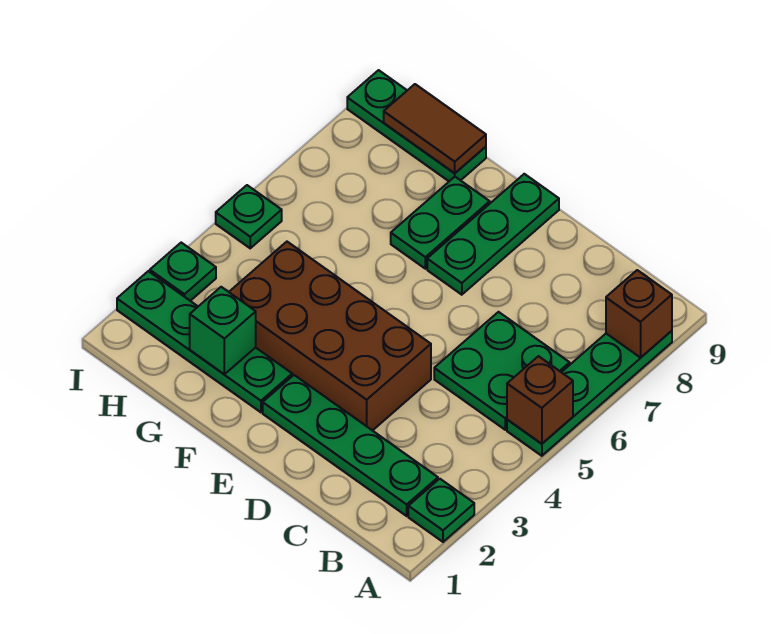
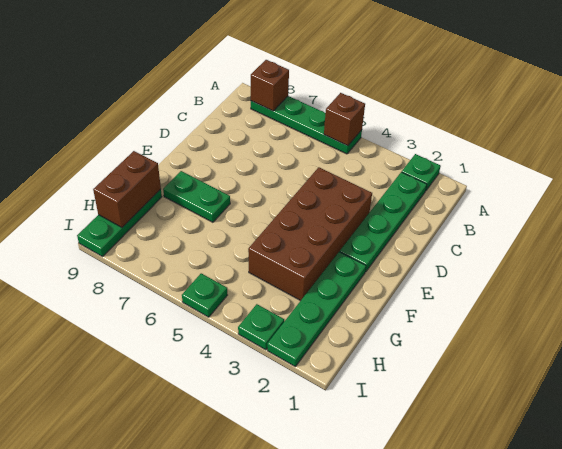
green 2x2 plate [434,312,570,430] -> none
green 1x3 plate [427,174,559,295] -> none
green 1x1 brick [190,287,256,374] -> none
brown 1x2 tile [384,84,486,173] -> brown 1x2 brick [93,151,161,227]

